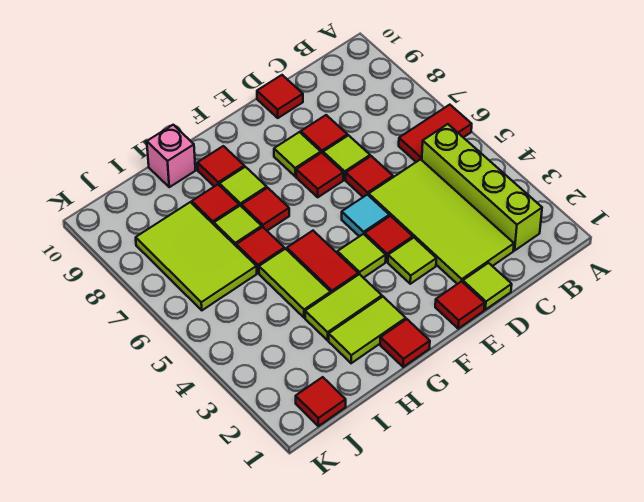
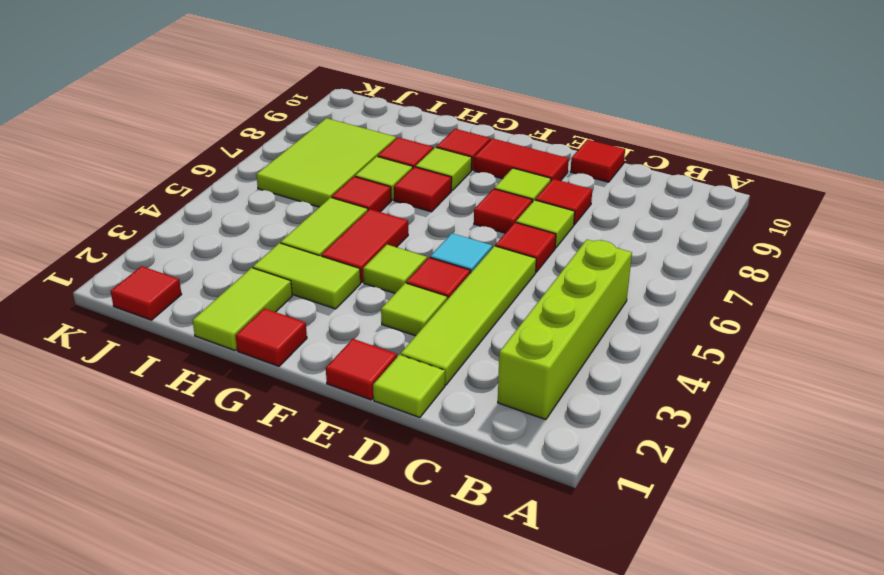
red 1x2 tile [399,105,472,162] -> red 1x2 tile moved to [474,138,569,181]
lime 2x4 tile [369,159,514,284] -> lime 1x4 tile [401,246,536,385]
lime 1x2 tile [329,297,406,363] -> lime 1x2 tile turned to [193,268,292,350]
pink 1x1 brick [147,125,196,187] -> none

